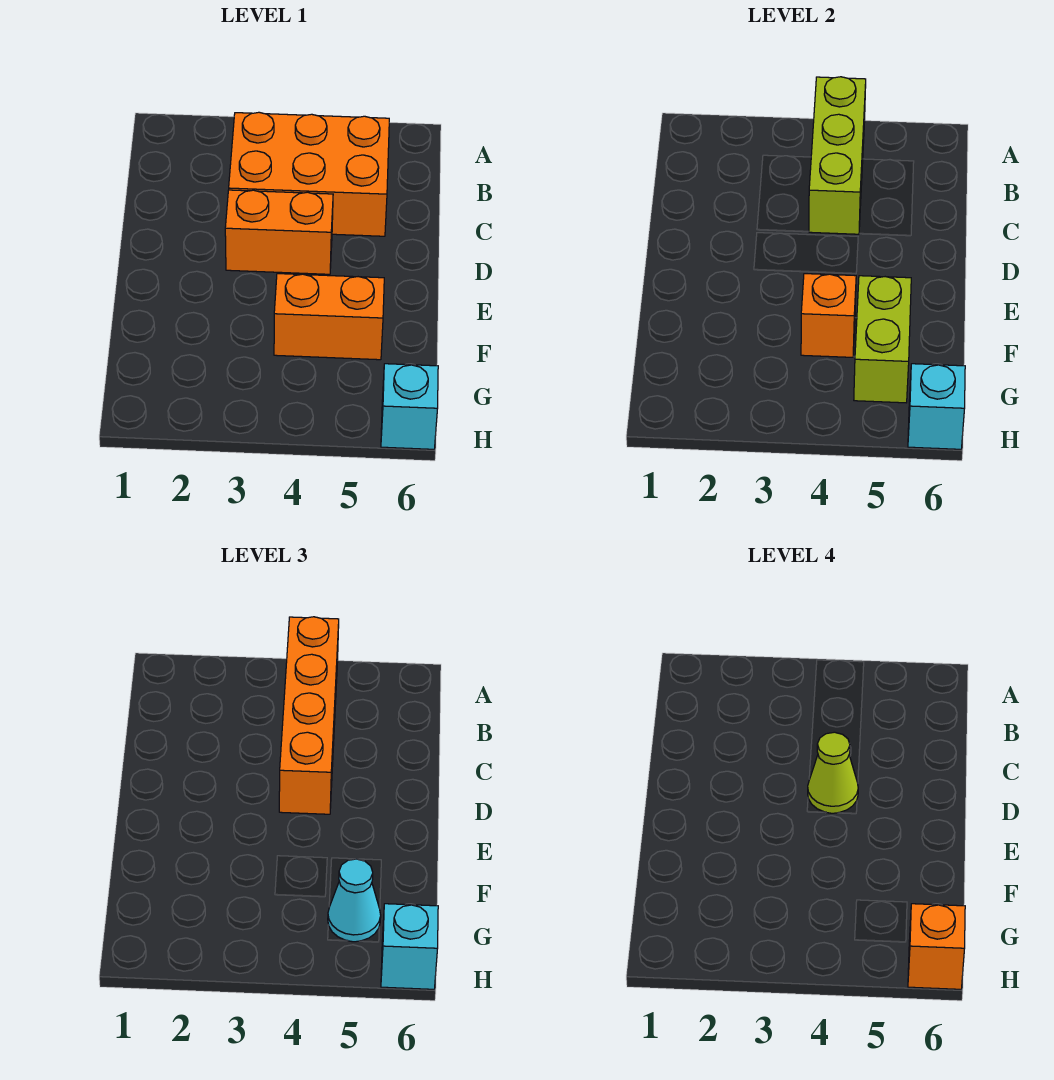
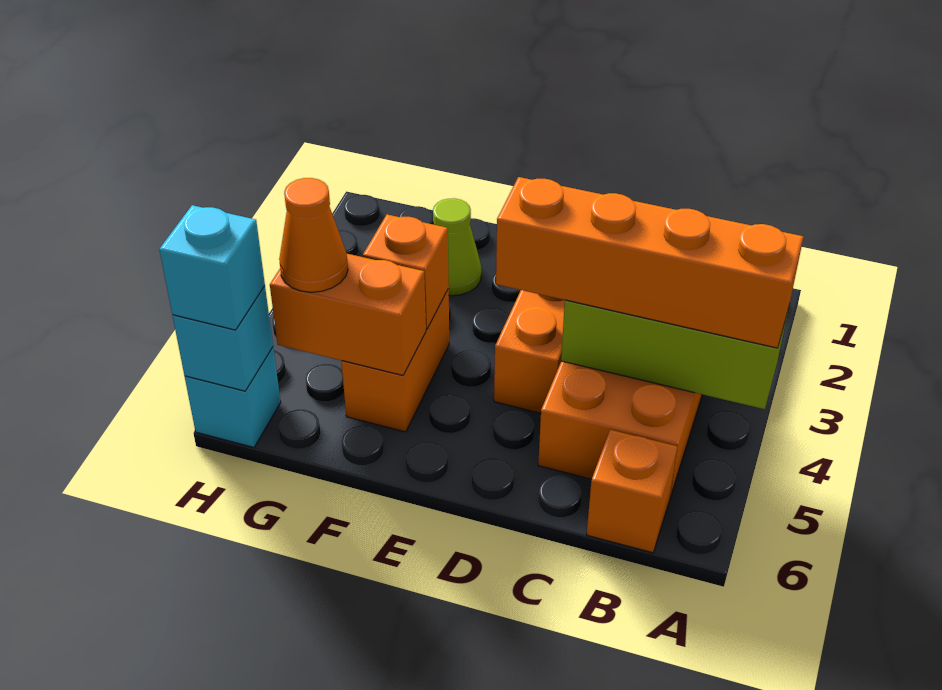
lime 1x1 cone [808,732,858,813] -> lime 1x1 cone moved to [433,198,482,296]
lime 1x2 brick [854,276,911,403] -> orange 1x2 brick [270,254,426,375]
cyan 1x1 cone [328,859,381,942] -> orange 1x1 cone [279,178,348,292]
orange 1x1 brick [908,904,965,989] -> orange 1x1 brick moved to [587,430,677,553]

